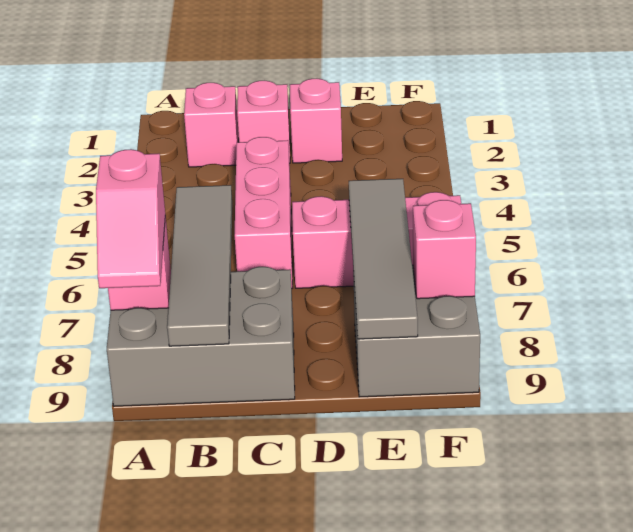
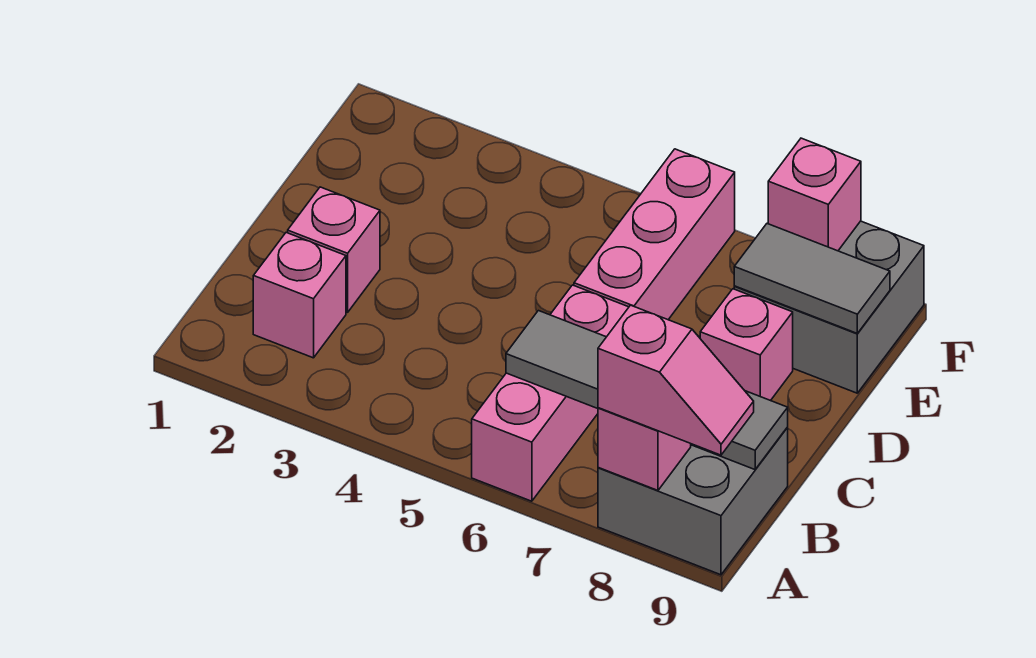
grey 2x3 brick [107,267,295,406] -> grey 2x2 brick [598,428,788,575]
pink 1x3 brick [235,137,293,288] -> pink 1x3 brick turned to [472,285,629,501]
pink 1x1 brick [290,79,342,163] -> pink 1x1 brick moved to [700,289,793,401]
grey 1x4 tile [349,179,418,339] -> grey 1x2 tile [734,224,890,334]

